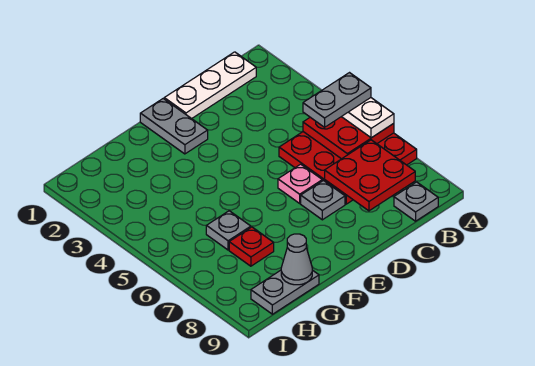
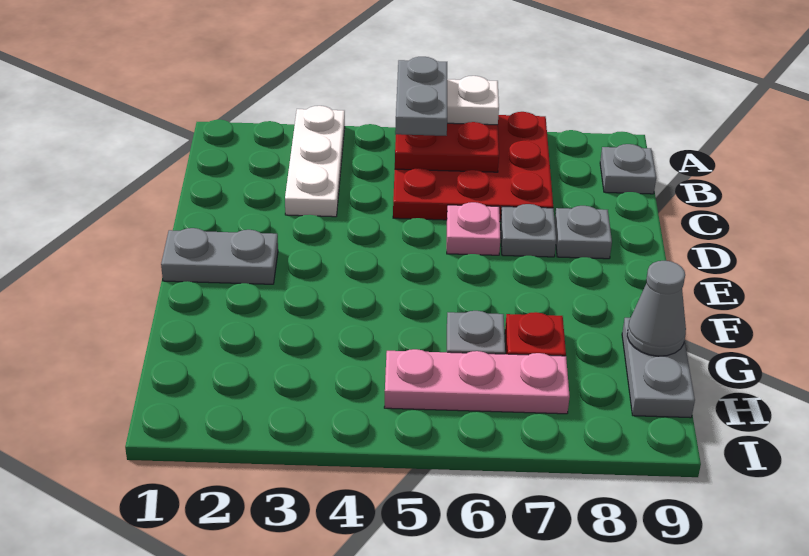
white 1x3 plate [164,52,256,119] -> white 1x3 plate moved to [285,106,345,217]
red 2x2 plate [325,140,415,211] -> none
none -> grey 1x1 plate [555,206,612,259]
none -> pink 1x3 plate [384,349,570,414]

